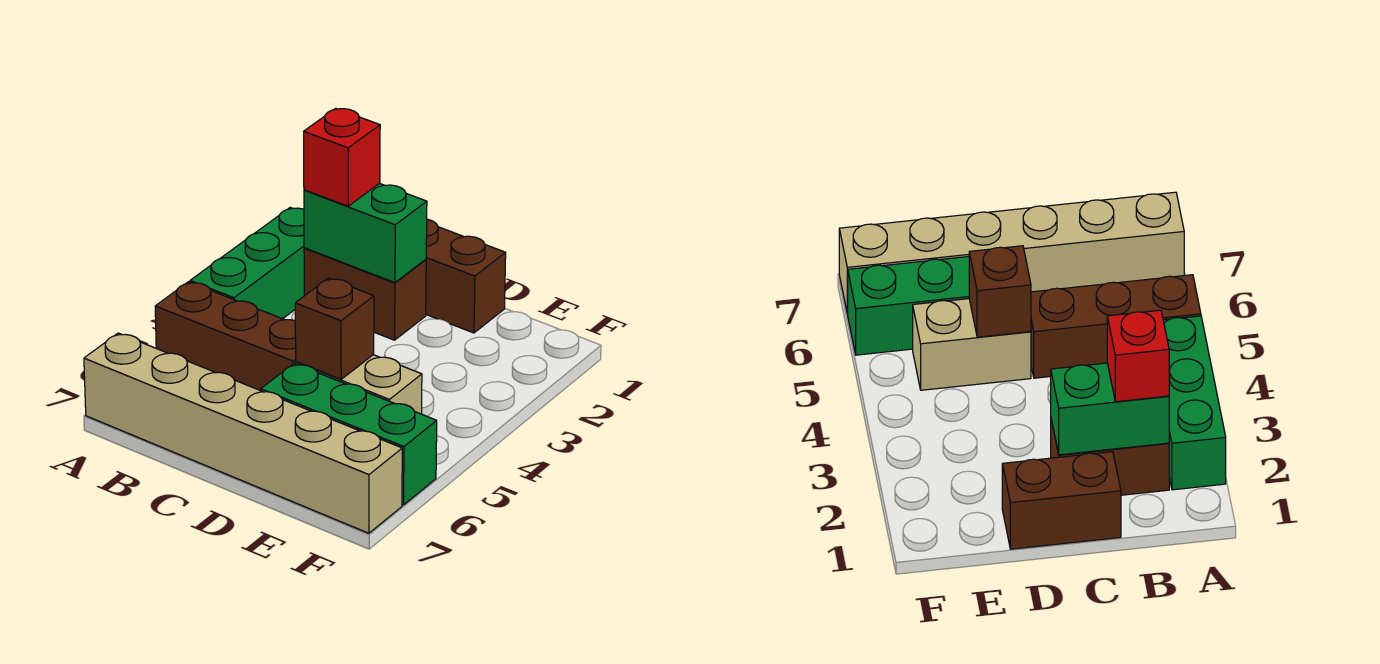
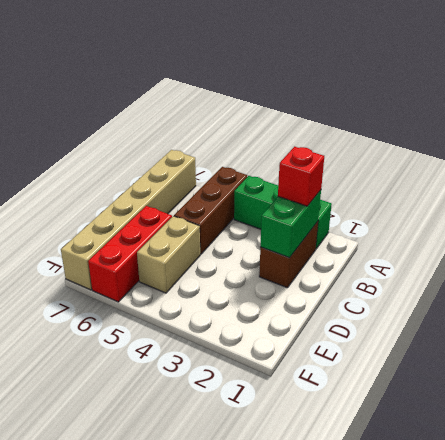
brown 1x2 brick [426,219,506,333] -> none
brown 1x1 brick [295,278,374,379] -> none
green 1x3 brick [261,364,437,505] -> red 1x3 brick [88,206,172,302]

